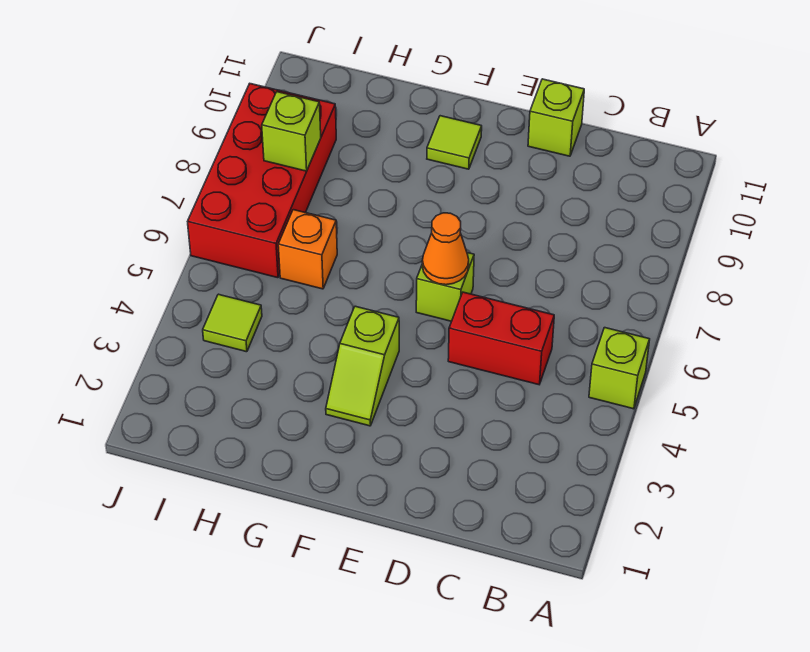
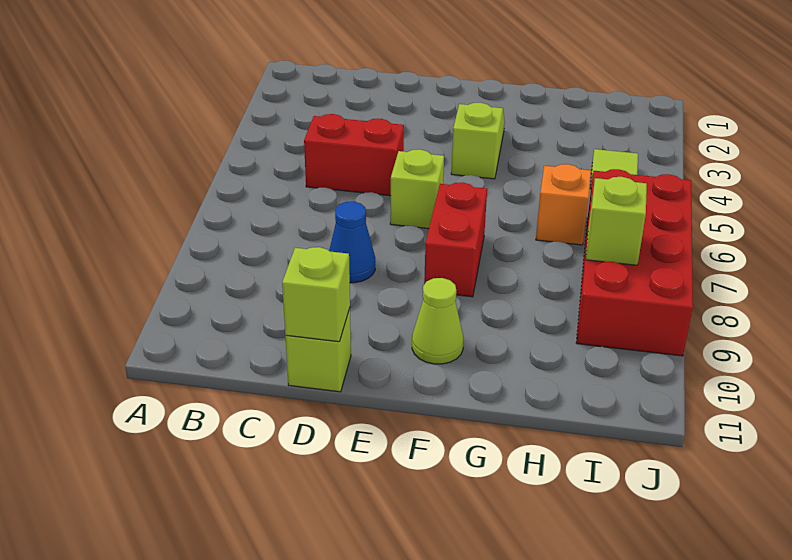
lime 1x1 brick [589,328,650,409] -> lime 1x1 brick moved to [282,247,350,342]
none -> blue 1x1 cone [329,202,375,283]
orange 1x1 cone [422,213,469,285] -> none
none -> red 1x2 brick [424,182,487,297]
lime 1x1 tile [427,116,482,169] -> lime 1x1 cone [412,278,463,364]

